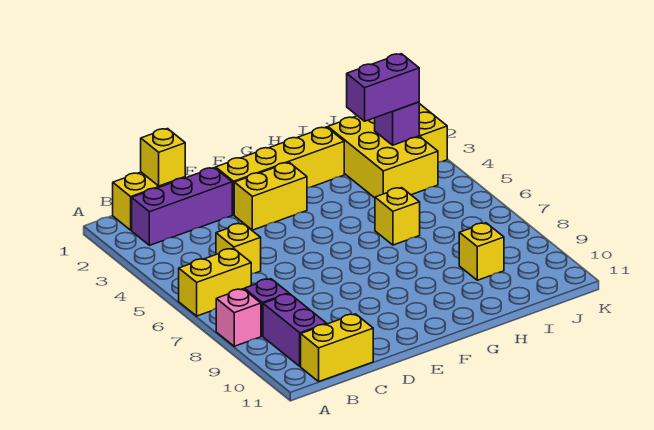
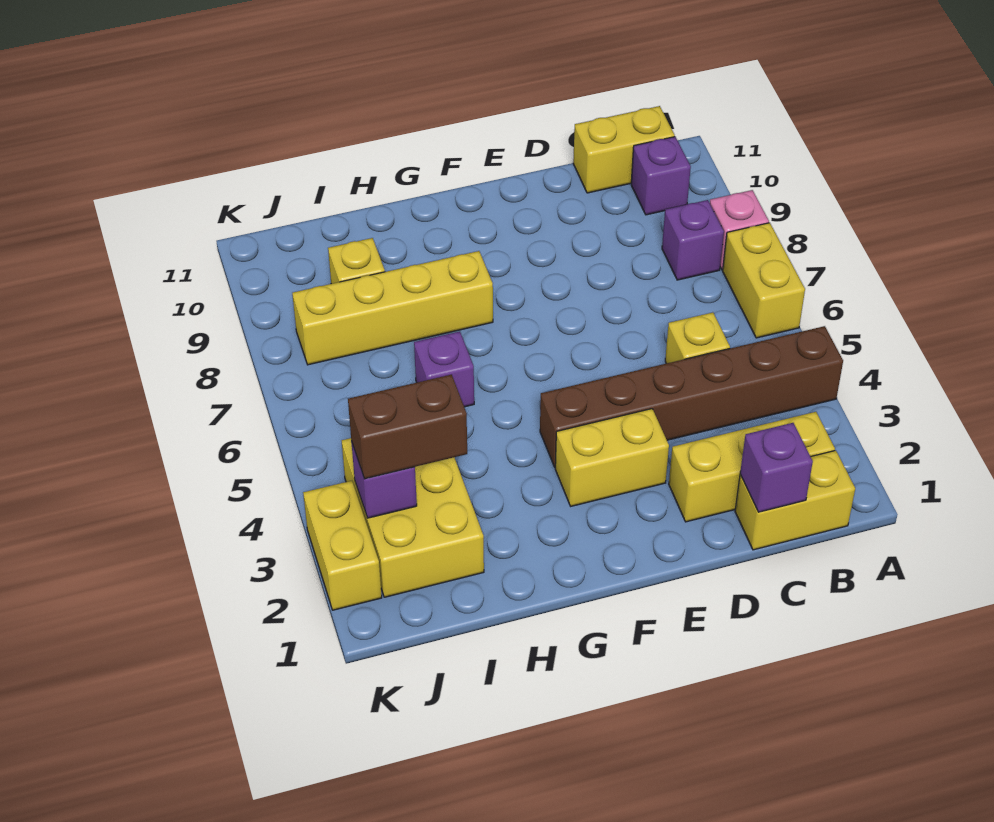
none -> brown 1x6 brick [540,326,843,467]
yellow 1x2 brick [179,248,251,316] -> yellow 1x2 brick turned to [723,223,805,338]
purple 1x3 brick [132,168,232,245] -> yellow 1x3 brick [669,412,835,522]
purple 1x2 brick [263,294,327,366] -> purple 1x1 brick [631,137,691,215]
yellow 1x1 brick [141,129,185,186] -> purple 1x1 brick [740,423,813,512]
yellow 1x4 brick [216,127,344,215] -> yellow 1x4 brick moved to [292,251,493,365]
yellow 1x1 brick [375,188,420,245] -> purple 1x1 brick [414,332,474,407]
purple 1x2 brick [347,54,419,121] -> brown 1x2 brick [348,375,467,479]

